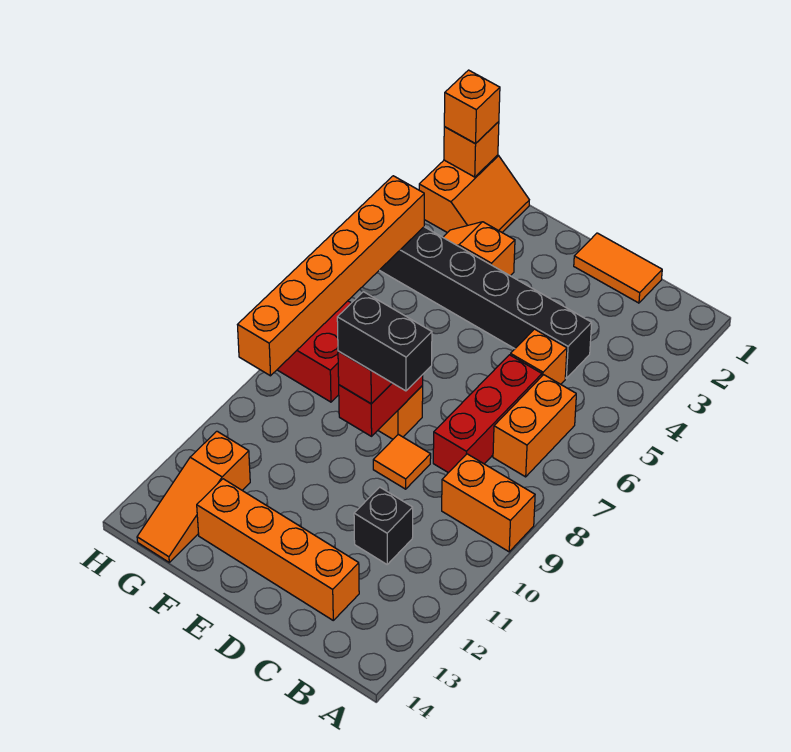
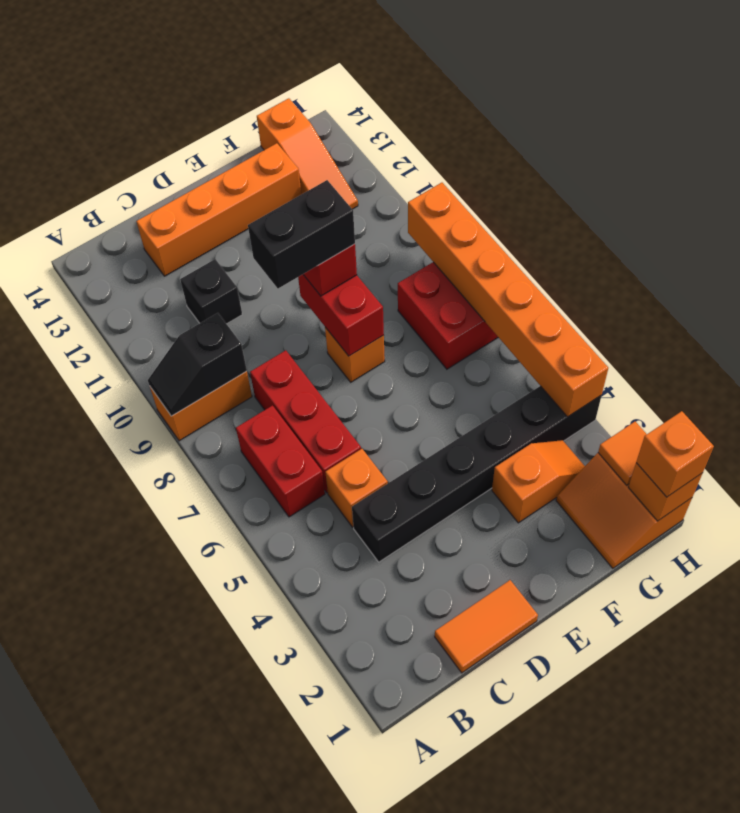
none -> black 1x2 slope [148,313,247,416]
orange 1x2 brick [493,375,576,477] -> red 1x2 brick [236,406,325,517]
orange 1x1 tile [373,434,431,489] -> orange 1x1 tile moved to [598,422,647,485]
orange 1x3 slope [137,431,250,562] -> orange 1x3 slope turned to [257,98,358,209]

